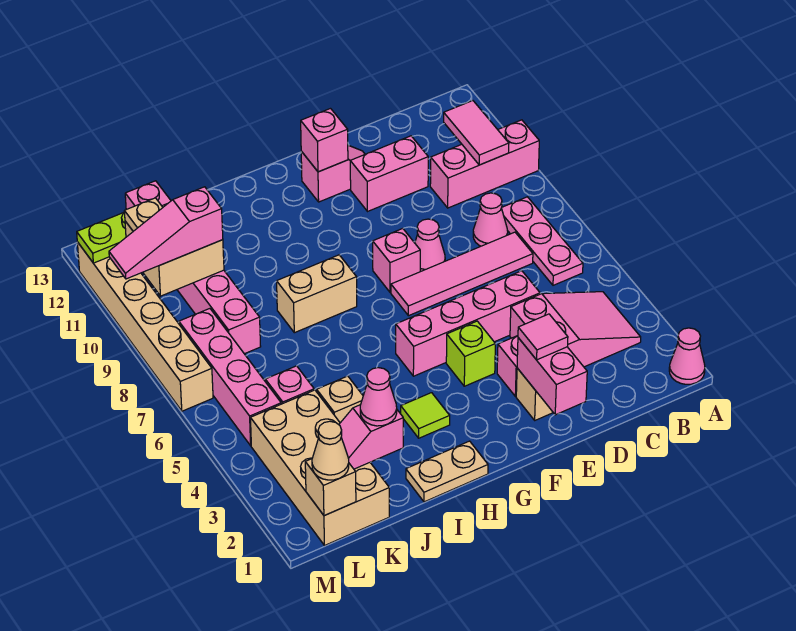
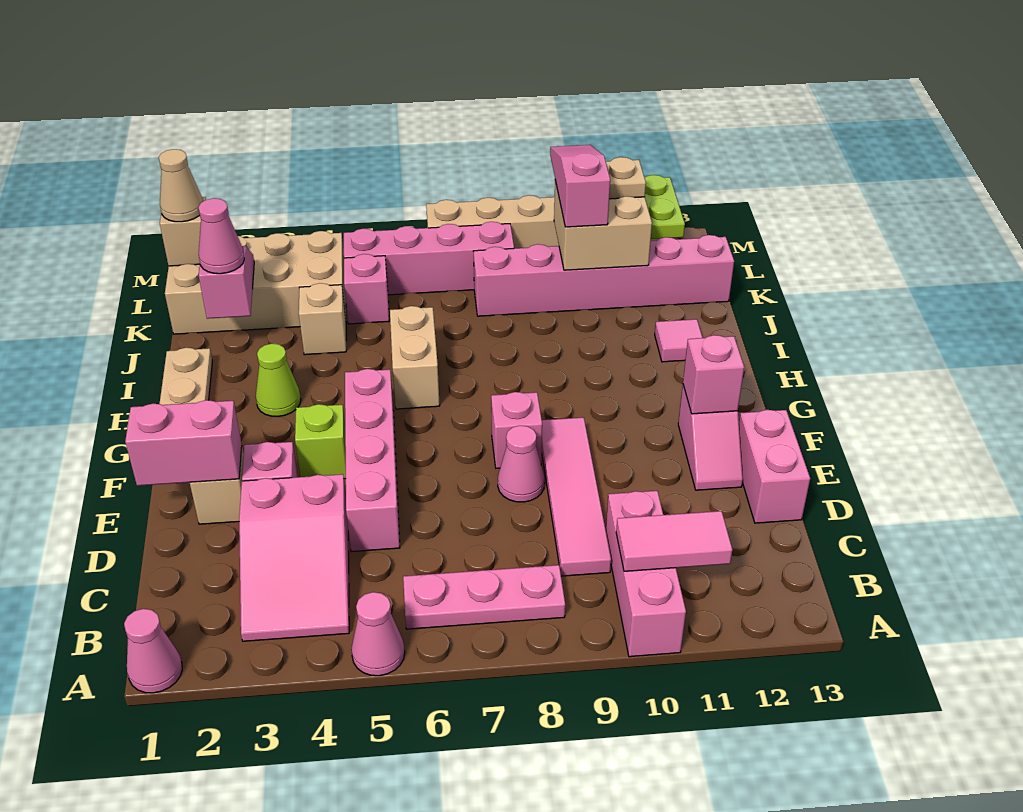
pink 1x4 tile [391,232,533,316] -> pink 1x4 tile moved to [542,417,611,576]
pink 1x1 cone [473,193,508,246] -> pink 1x1 cone moved to [351,592,405,676]
pink 1x2 brick [350,136,428,212] -> pink 1x2 brick moved to [739,410,810,523]
pink 1x1 tile [518,314,568,360] -> pink 1x1 tile moved to [655,319,703,362]
lime 1x1 tile [401,393,450,438] -> lime 1x1 cone [256,344,301,416]
tan 1x2 brick [277,255,357,333] -> tan 1x2 brick moved to [390,306,440,409]

